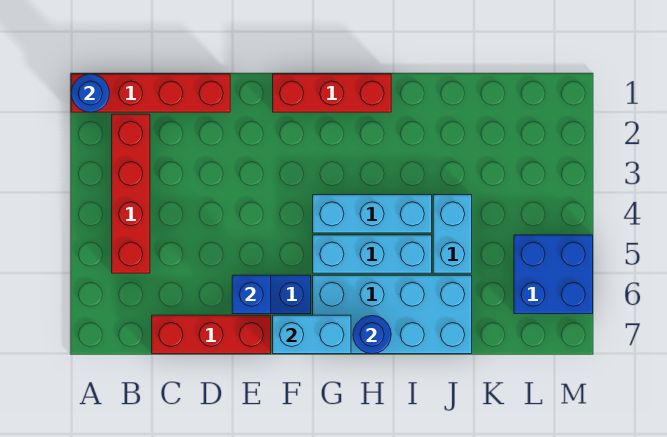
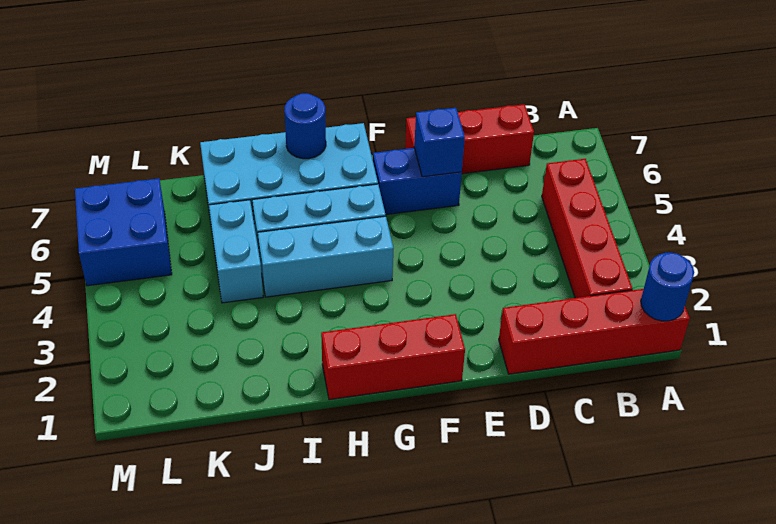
cyan 1x2 brick [273,315,351,354] -> none

